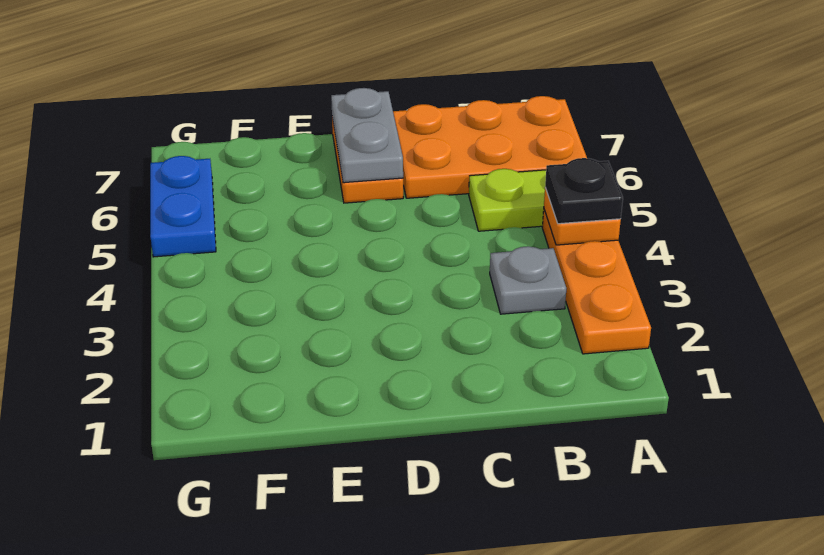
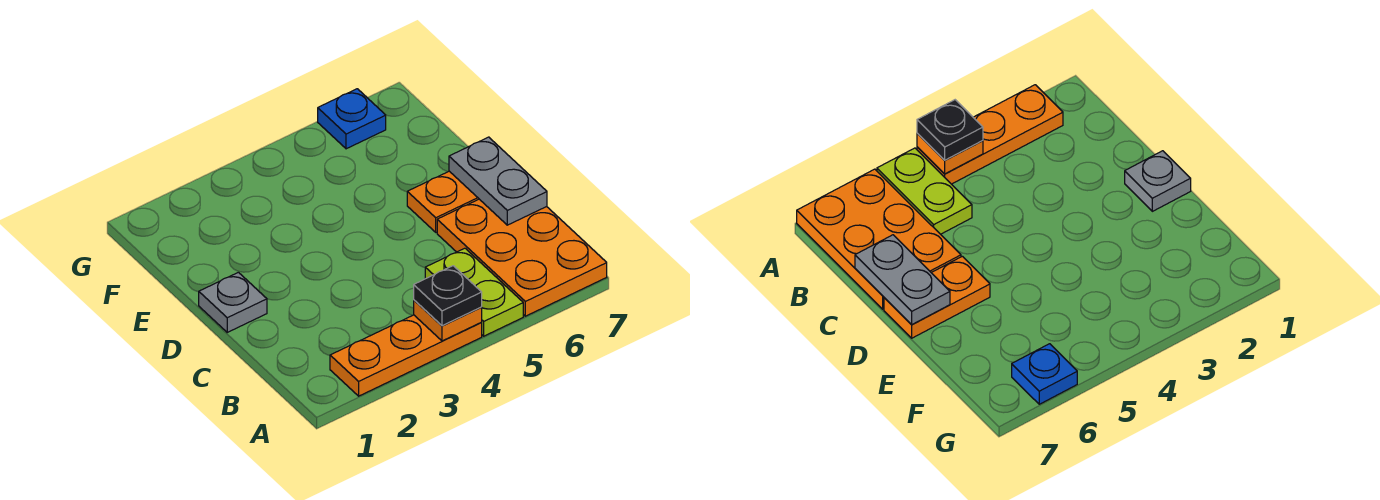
grey 1x1 plate [490,246,566,314] -> grey 1x1 plate moved to [199,272,267,332]
grey 1x2 plate [331,88,403,183] -> grey 1x2 plate turned to [449,137,547,225]
blue 1x2 plate [150,156,216,257] -> blue 1x1 plate [318,89,386,149]

